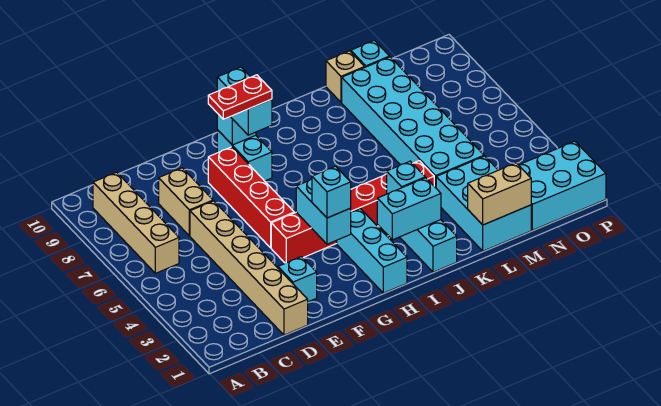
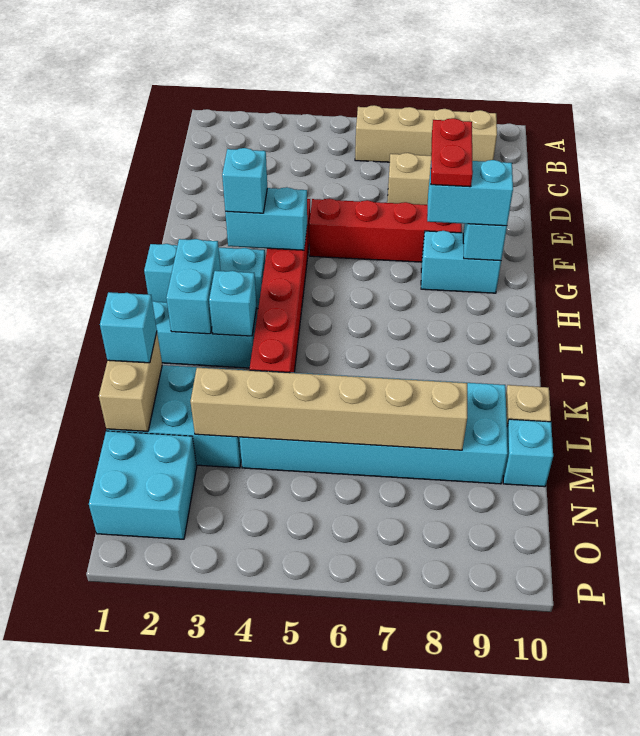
tan 1x6 brick [190,201,308,335] -> tan 1x6 brick moved to [190,368,467,450]
cyan 1x1 brick [278,257,317,302] -> cyan 1x1 brick moved to [100,292,157,363]
cyan 2x3 brick [519,141,606,230] -> cyan 2x2 brick [89,431,197,539]

